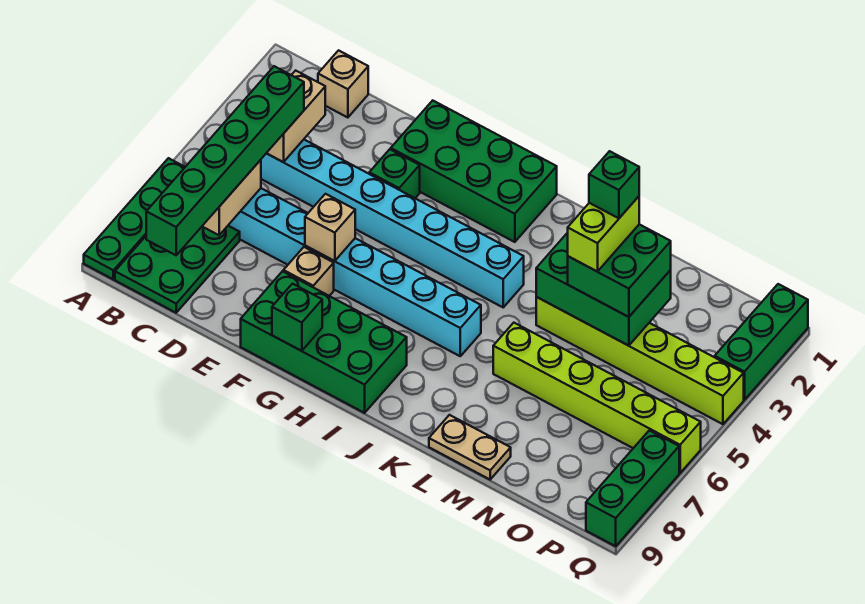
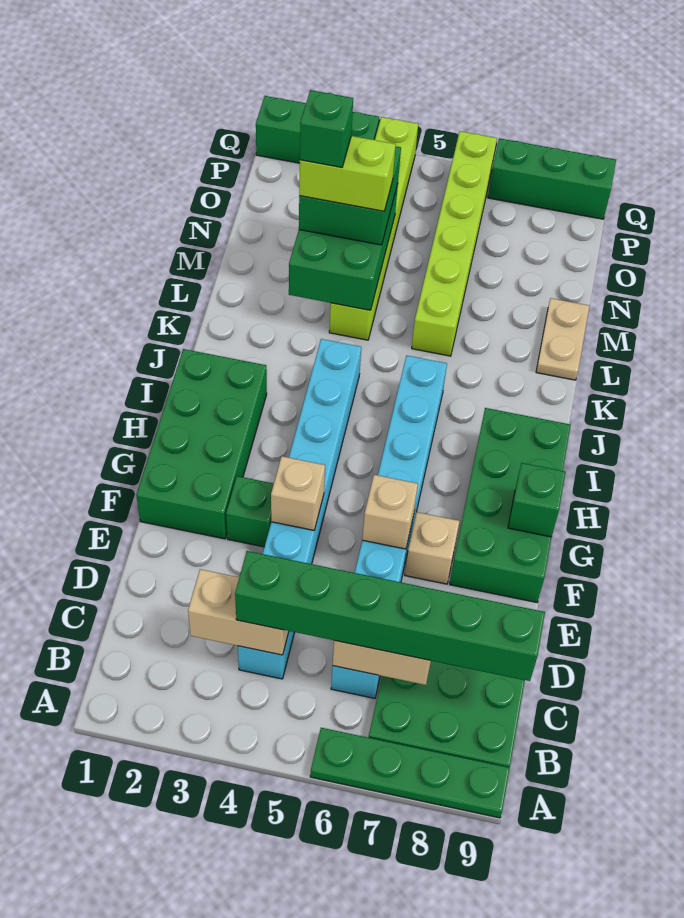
tan 1x1 brick [318,50,368,118] -> tan 1x1 brick moved to [271,456,325,531]

